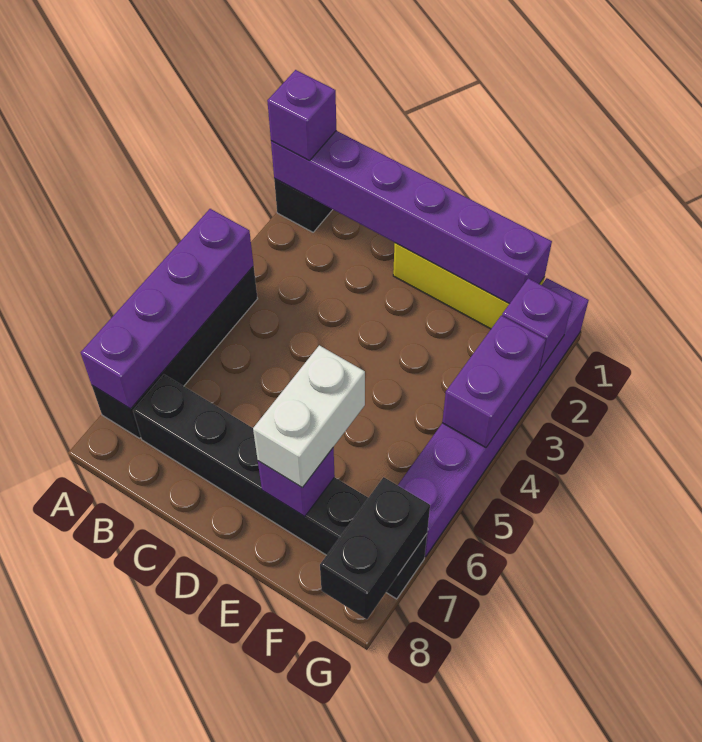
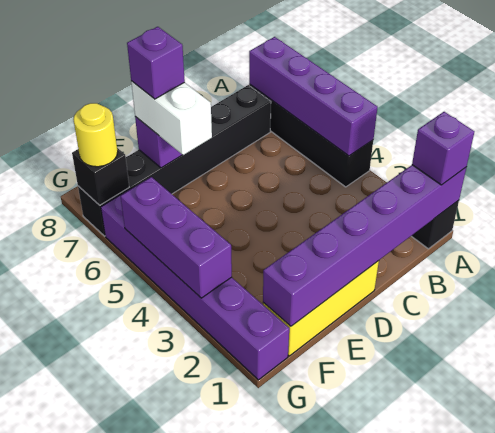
purple 1x1 brick [502,278,572,370] -> purple 1x1 brick moved to [127,27,185,99]
purple 1x2 brick [442,315,546,448] -> purple 1x3 brick [120,177,232,298]
black 1x2 brick [320,477,430,619] -> black 1x1 brick [72,148,129,205]
none -> yellow 1x1 round brick [73,103,118,167]

